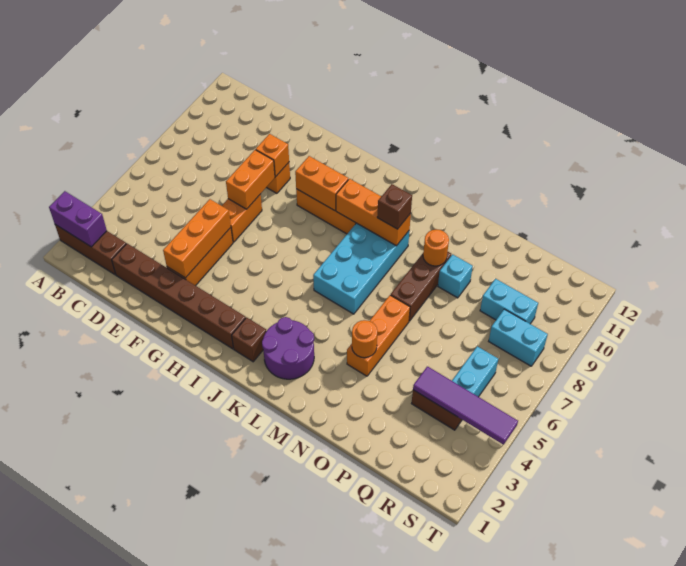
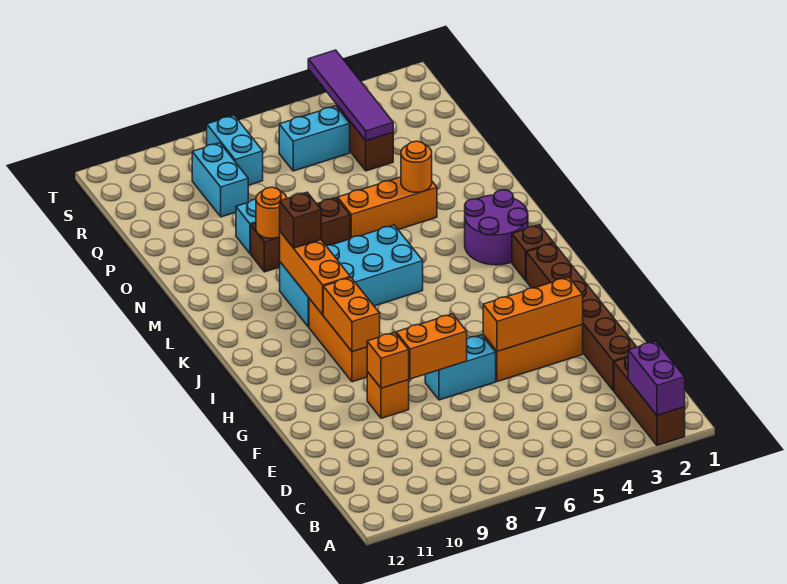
orange 1x2 brick [222,194,262,242] -> cyan 1x2 brick [425,335,496,400]

